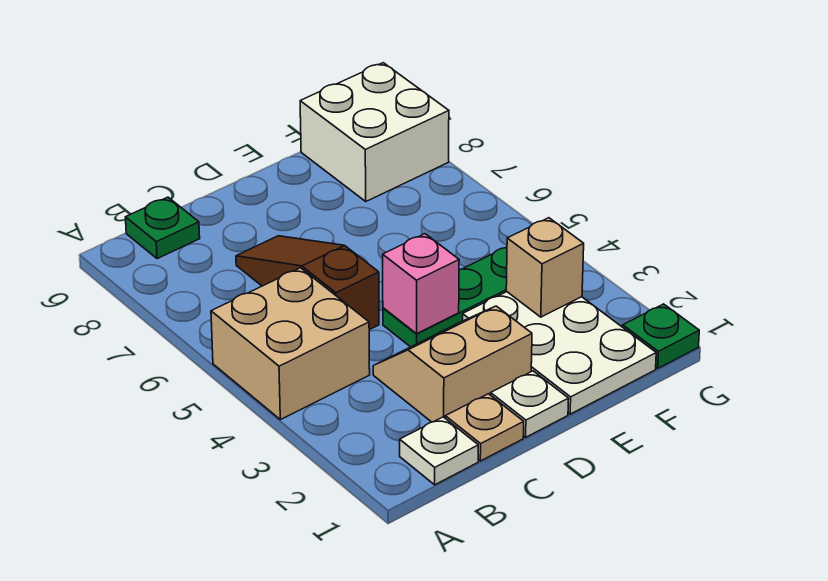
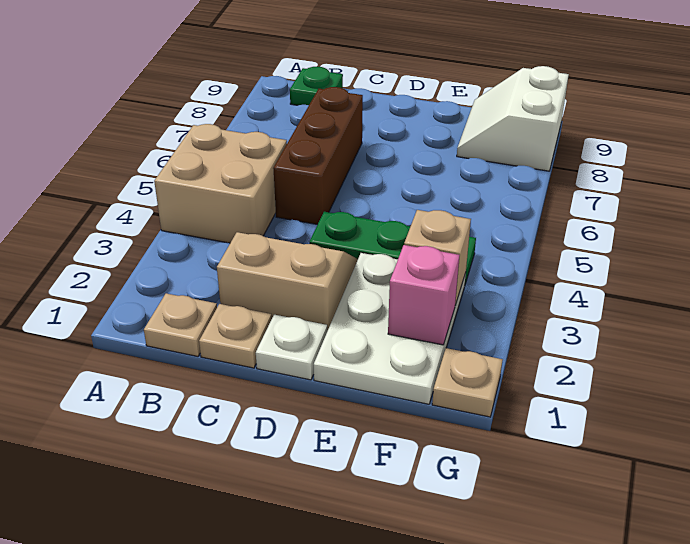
white 1x1 plate [400,417,478,485] -> tan 1x1 plate [144,293,217,357]
brown 1x3 slope [236,236,379,330] -> brown 1x3 brick [273,87,363,224]
pink 1x1 brick [383,234,459,334] -> pink 1x1 brick moved to [388,245,460,345]
white 2x2 brick [300,63,449,201] -> white 2x2 slope [457,66,569,171]
green 1x1 plate [623,304,699,368] -> tan 1x1 plate [432,348,503,417]

